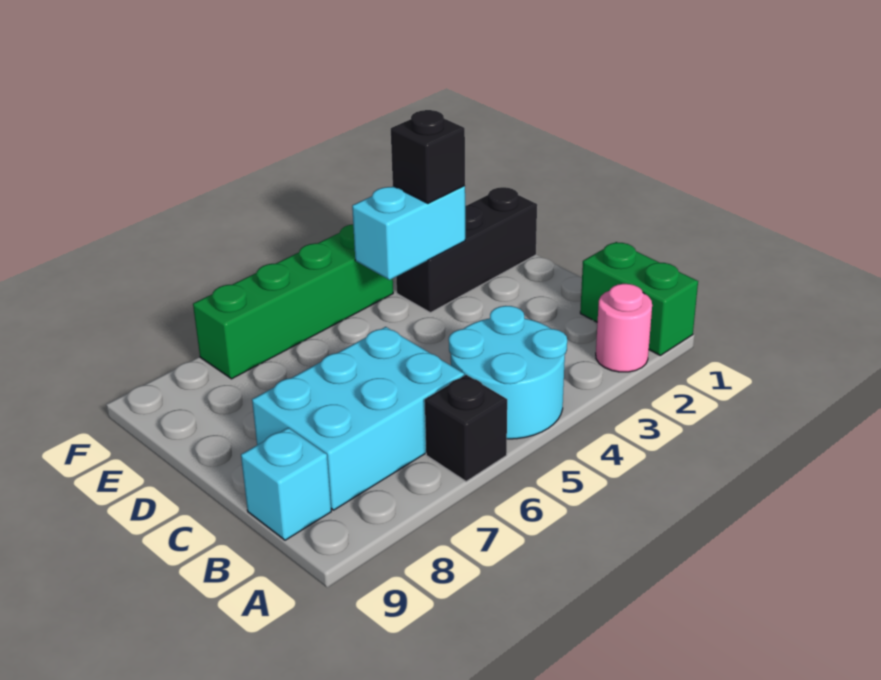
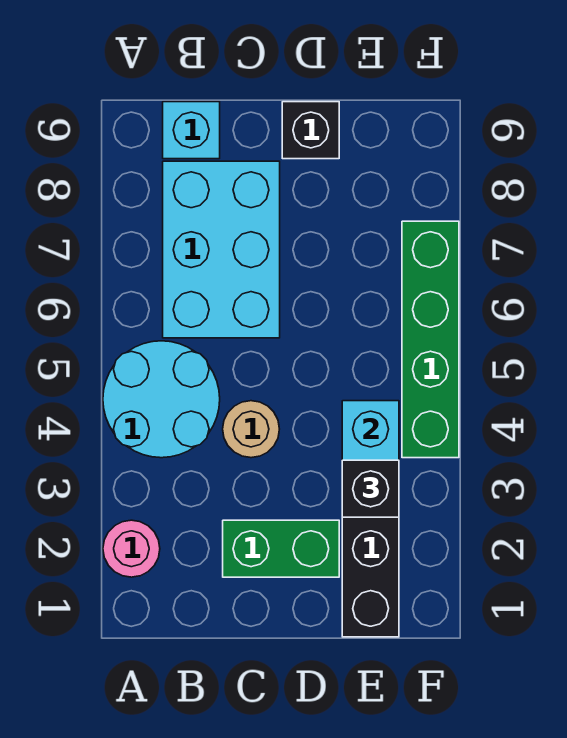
green 1x2 brick [580,242,698,355] -> green 1x2 brick moved to [223,520,339,577]
black 1x1 brick [425,375,507,482] -> black 1x1 brick moved to [282,102,339,159]
none -> tan 1x1 round brick [223,401,279,458]

